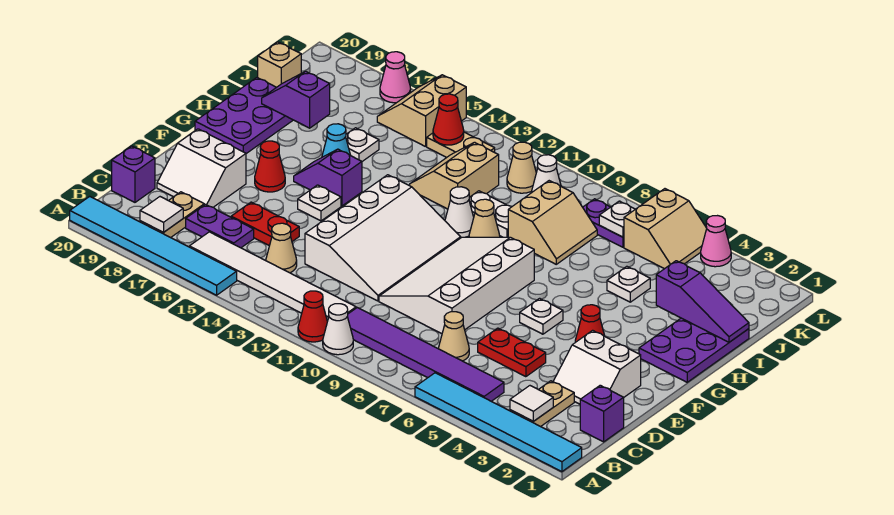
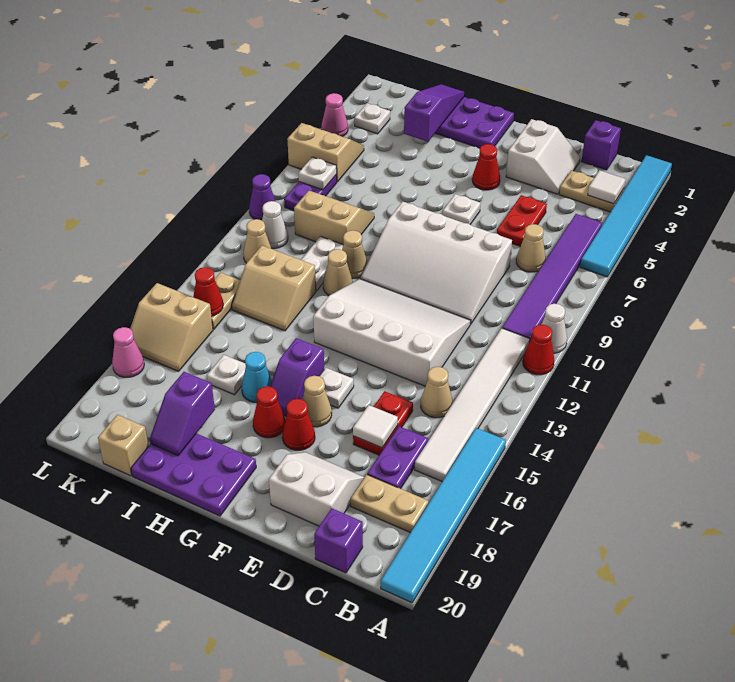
white 1x1 tile [140,197,183,232] -> white 1x1 tile moved to [353,405,398,448]
white 2x2 slope [157,129,246,207] -> white 2x2 slope turned to [269,452,364,526]
none -> tan 1x1 cone [302,376,332,427]
none -> red 1x1 cone [253,386,285,438]
white 1x1 cone [445,187,474,238] -> tan 1x1 cone [323,249,353,296]
white 1x1 plate [607,266,650,302] -> white 1x1 plate moved to [354,103,390,134]
none -> purple 1x1 cone [249,174,276,220]

